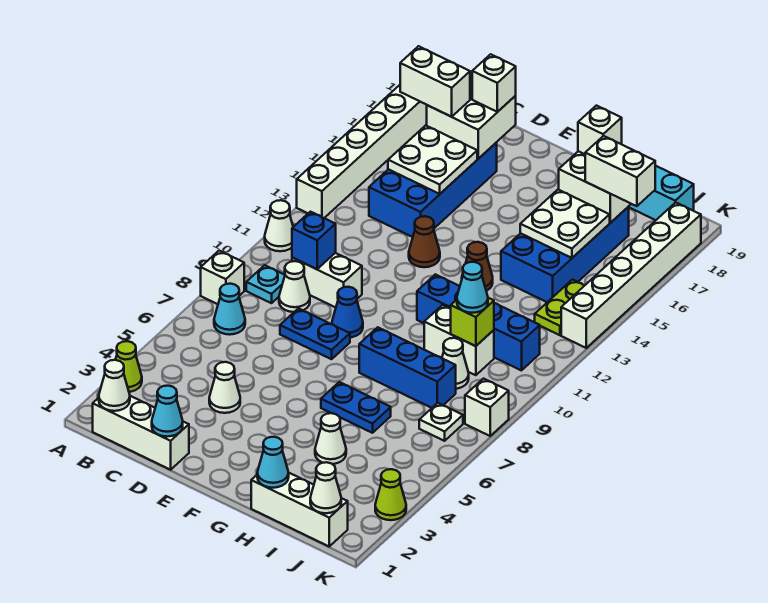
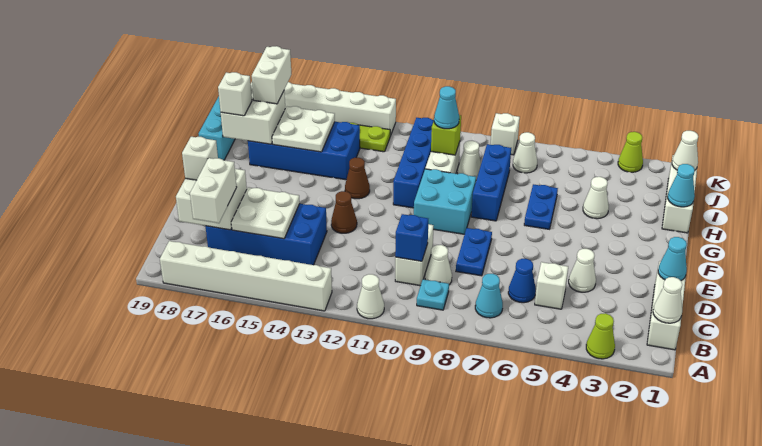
white 1x1 brick [201,251,244,304] -> white 1x1 brick moved to [535,262,568,309]
blue 1x1 cone [332,287,363,337] -> blue 1x1 cone moved to [508,259,536,303]
none -> cyan 2x2 brick [414,169,476,234]
white 1x1 plate [419,403,463,441] -> white 1x1 cone [513,132,537,173]

